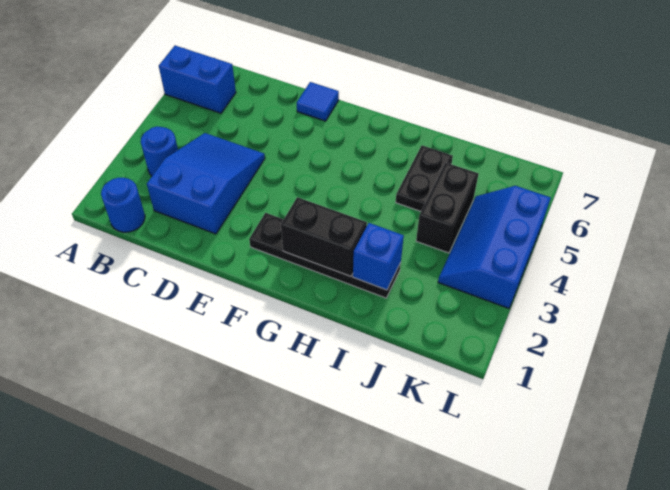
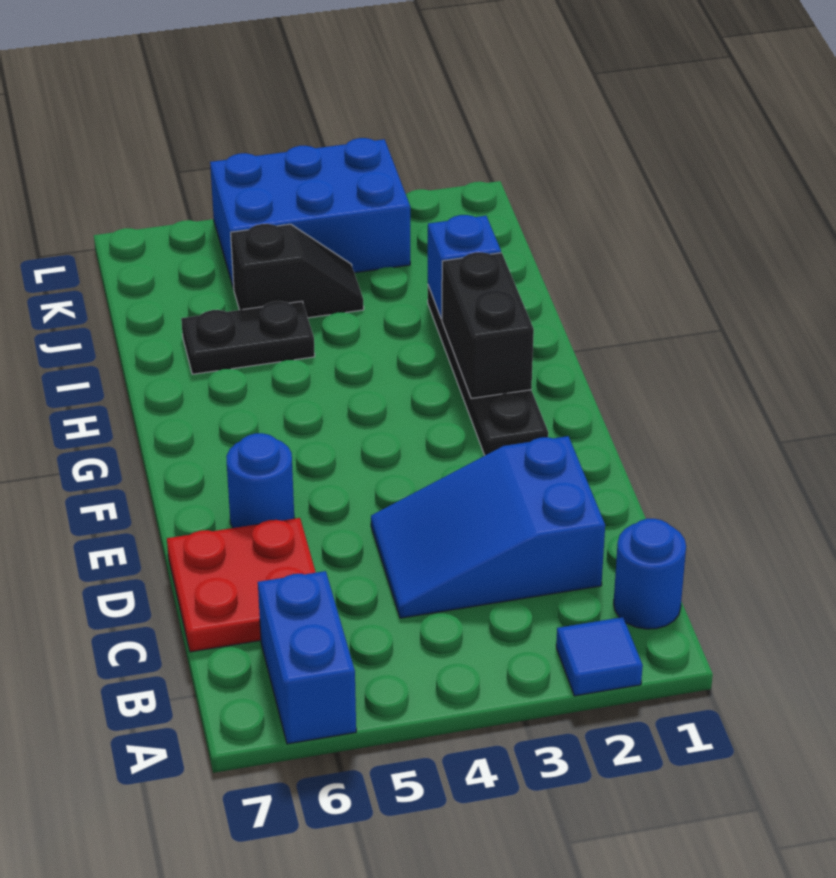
blue 1x1 round brick [141,127,178,176] -> blue 1x1 round brick moved to [226,433,294,528]
none -> red 2x2 plate [167,518,316,652]
blue 1x1 tile [297,82,339,121] -> blue 1x1 tile moved to [556,617,643,696]
black 1x2 brick [416,163,478,253] -> black 1x2 slope [231,224,364,318]
blue 2x3 slope [438,186,551,308] -> blue 2x3 brick [210,138,410,289]

